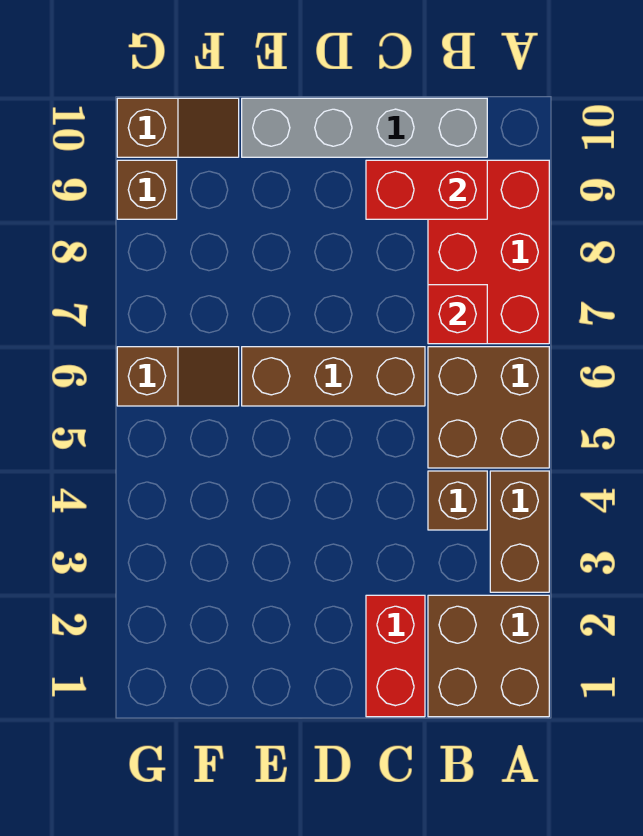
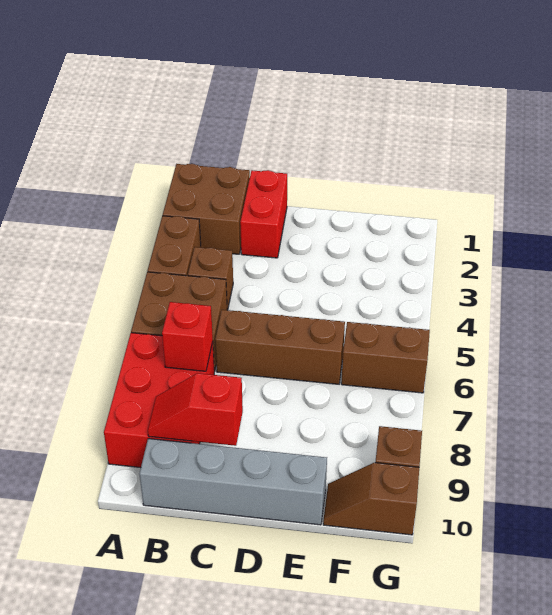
red 1x2 brick [366,160,487,219] -> red 1x2 slope [148,373,243,446]
brown 1x2 slope [117,347,239,406] -> brown 1x2 brick [341,322,430,393]

